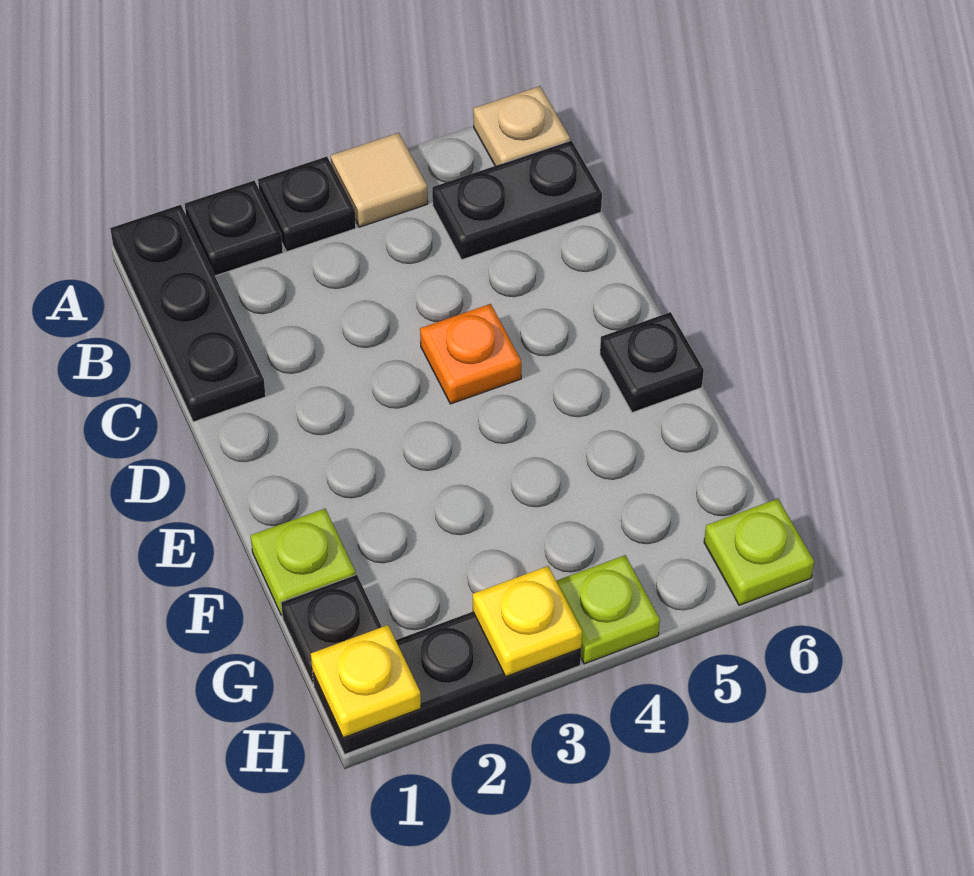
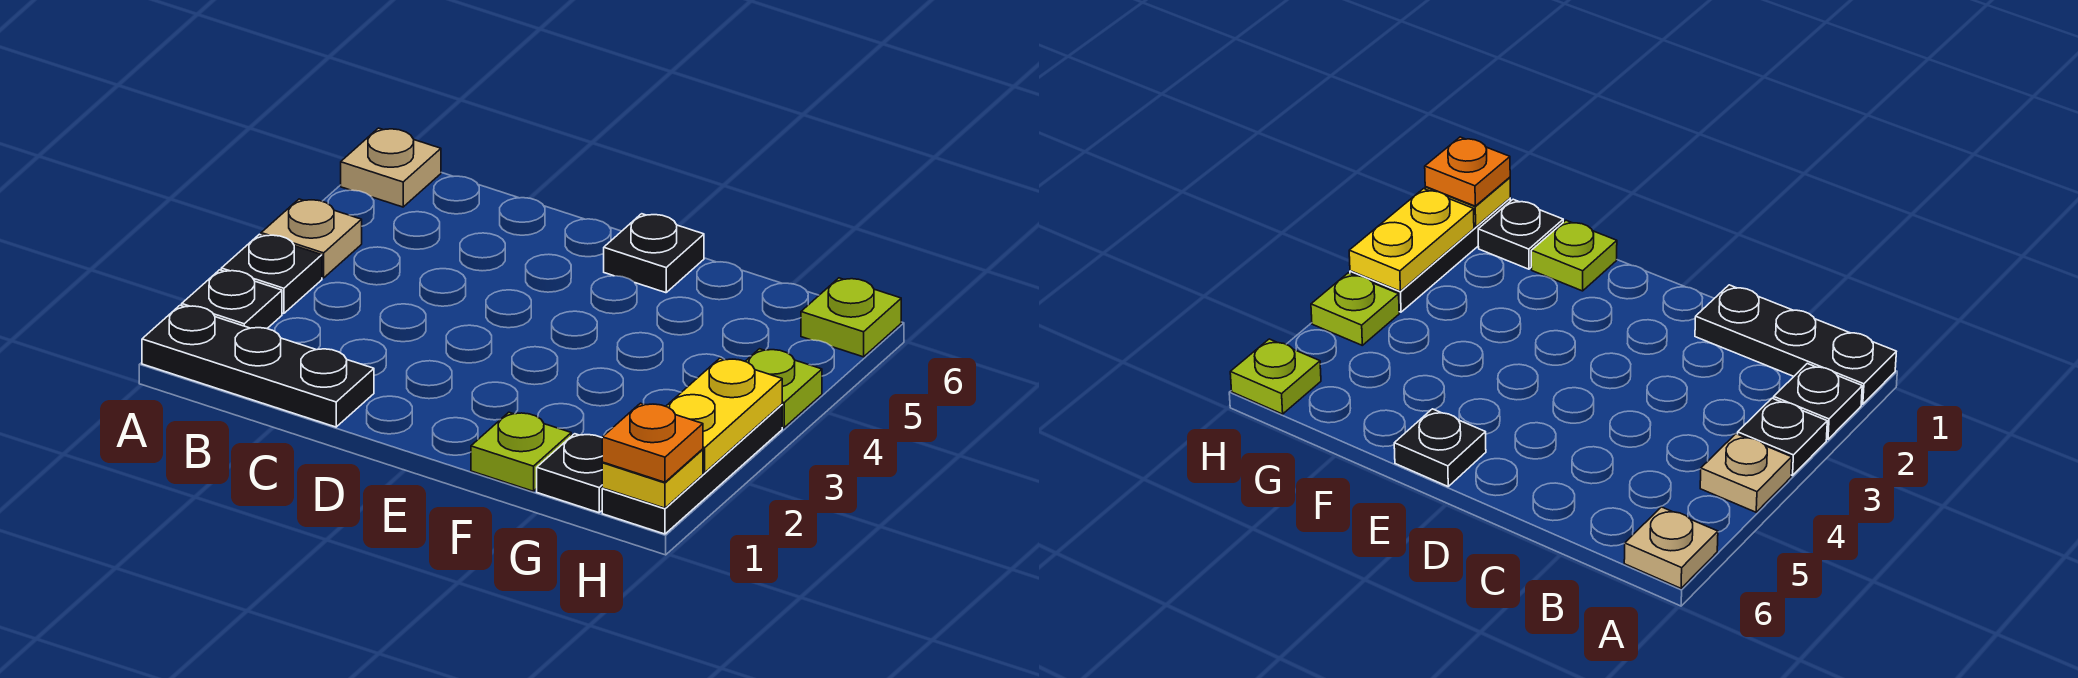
tan 1x1 tile [331,133,428,227] -> tan 1x1 plate [261,199,362,278]
black 1x2 plate [432,140,602,260] -> none
orange 1x1 plate [420,304,521,404] -> orange 1x1 plate moved to [602,403,703,482]
yellow 1x1 plate [473,566,582,676] -> yellow 1x2 plate [666,358,782,473]

